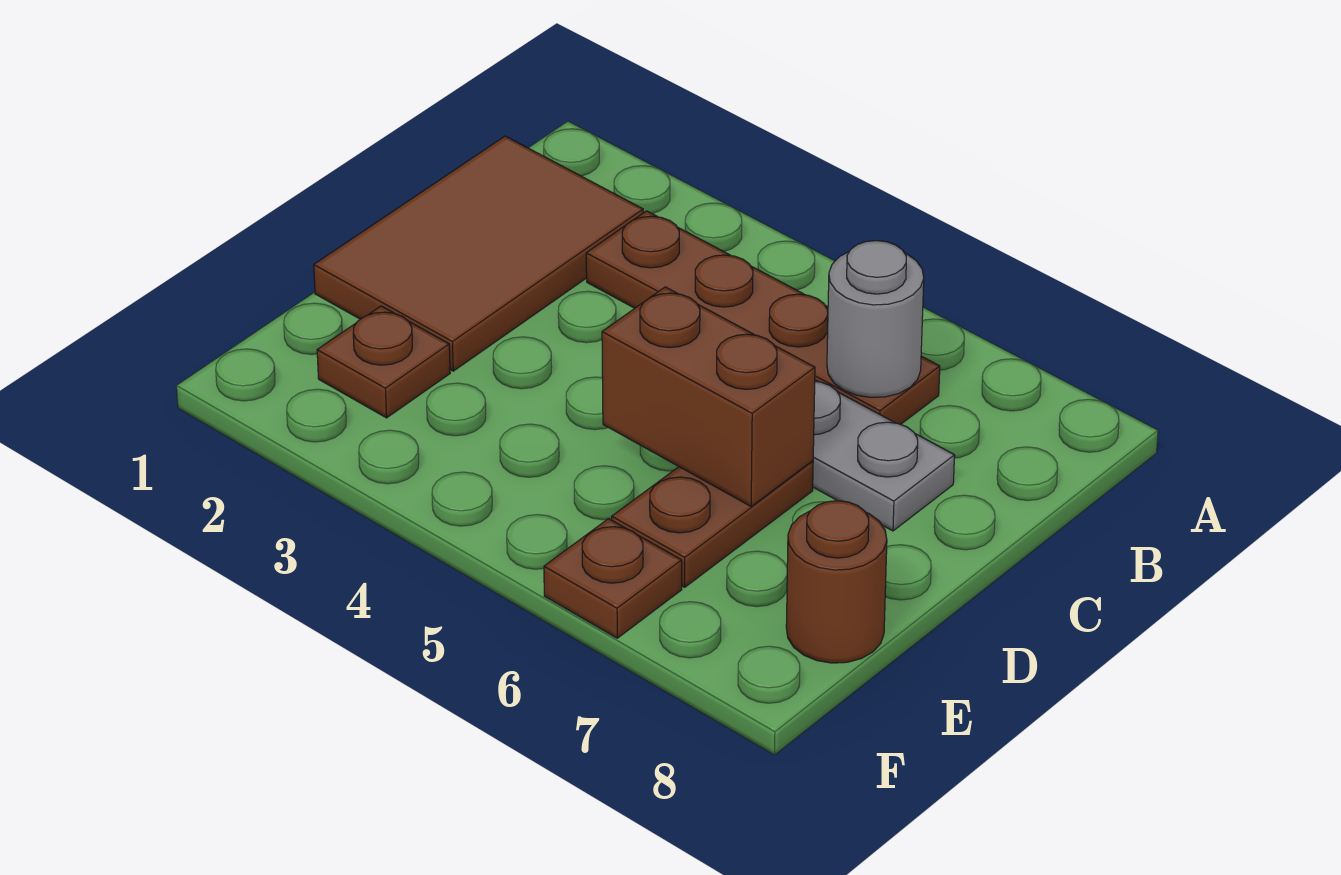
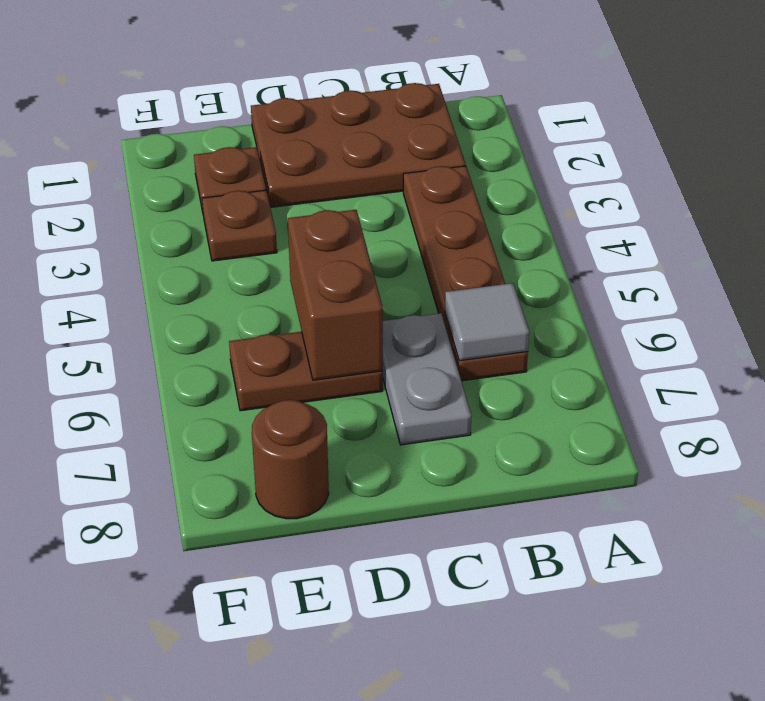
brown 2x3 tile [314,136,643,371] -> brown 2x3 plate [251,83,466,207]
grey 1x1 round brick [827,241,924,397] -> grey 1x1 tile [445,283,529,361]
brown 1x1 plate [544,519,682,638] -> brown 1x1 plate moved to [202,190,277,261]

